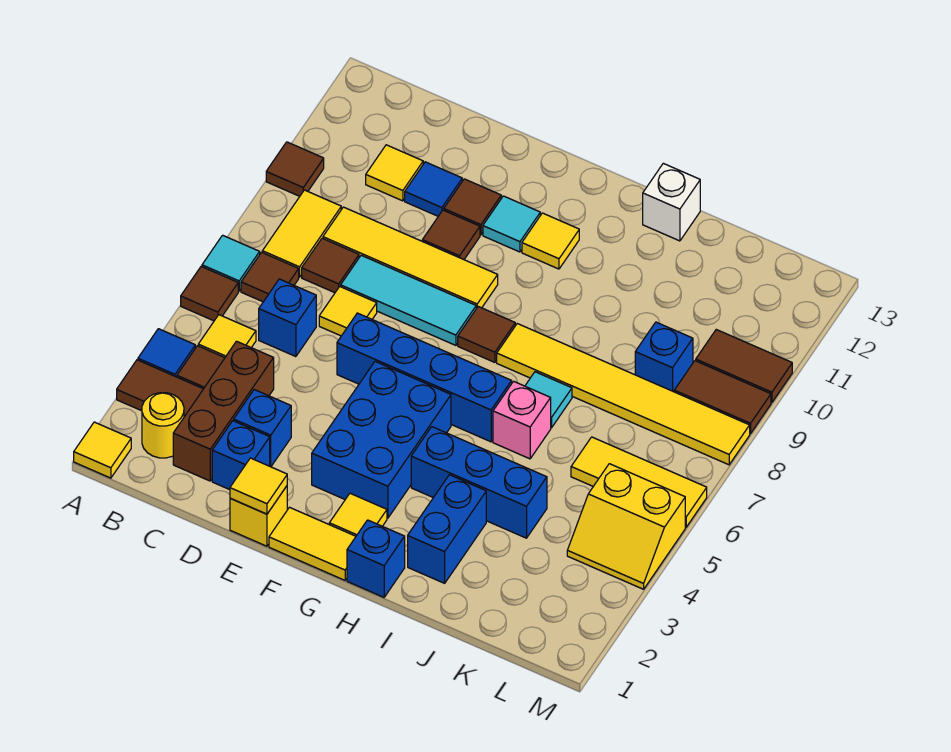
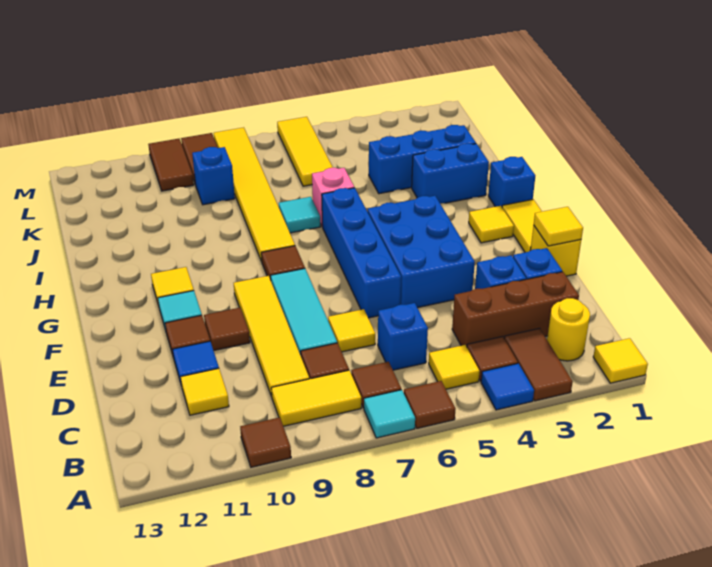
blue 2x3 brick [312,361,451,518] -> blue 2x3 brick turned to [368,196,475,308]
blue 1x3 brick [411,427,547,538] -> blue 1x3 brick turned to [369,125,476,194]
white 1x1 brick [643,163,700,241] -> none
yellow 2x2 slope [567,464,685,589] -> none

